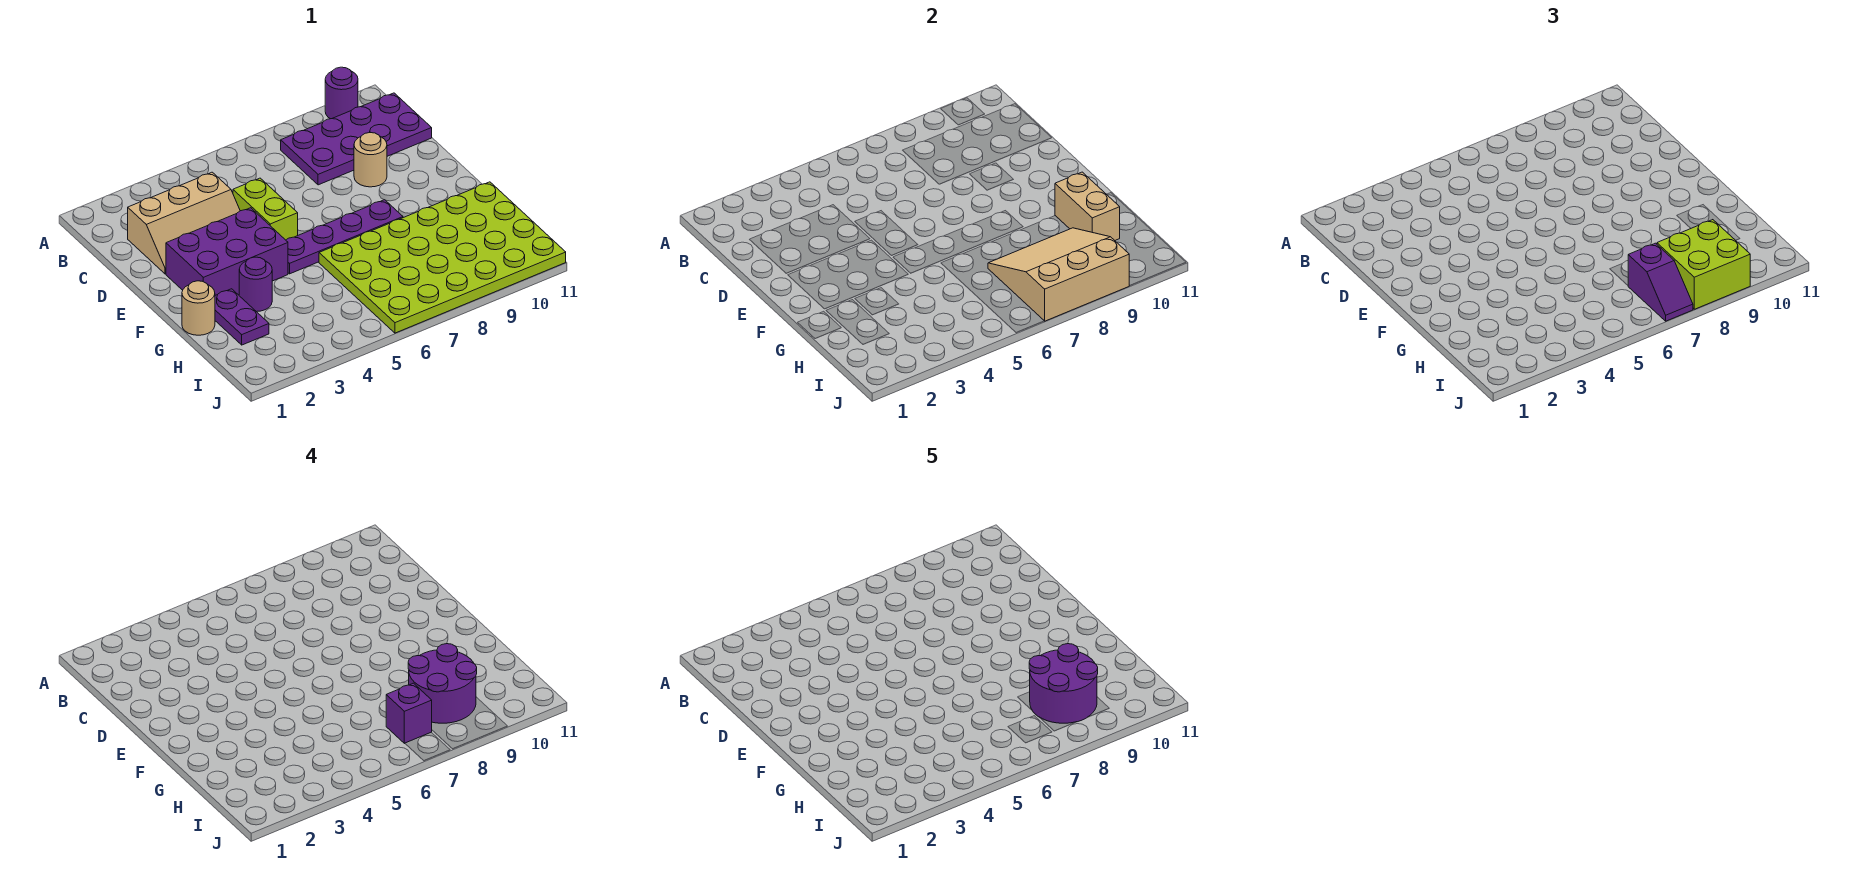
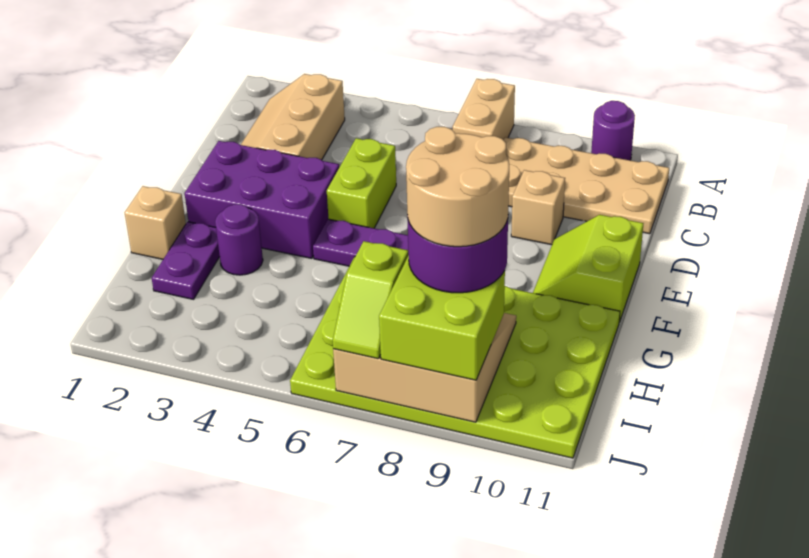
purple 2x4 plate [281,93,432,185] -> tan 2x4 plate [504,137,669,234]
tan 2x3 slope [128,172,240,274] -> tan 2x3 slope turned to [241,74,345,160]
tan 1x1 round brick [354,133,387,187] -> tan 1x1 brick [511,170,565,245]
none -> lime 2x2 slope [533,215,643,322]
tan 1x1 round brick [182,281,215,335] -> tan 1x1 brick [125,186,186,259]
tan 1x2 brick [1055,172,1120,240] -> tan 1x2 brick moved to [453,79,515,140]
purple 2x2 round brick [1029,644,1098,723] -> tan 2x2 round brick [406,127,509,247]
purple 1x2 slope [1628,243,1693,321] -> lime 1x2 slope [333,241,409,359]
purple 1x1 brick [386,683,432,743] -> none

